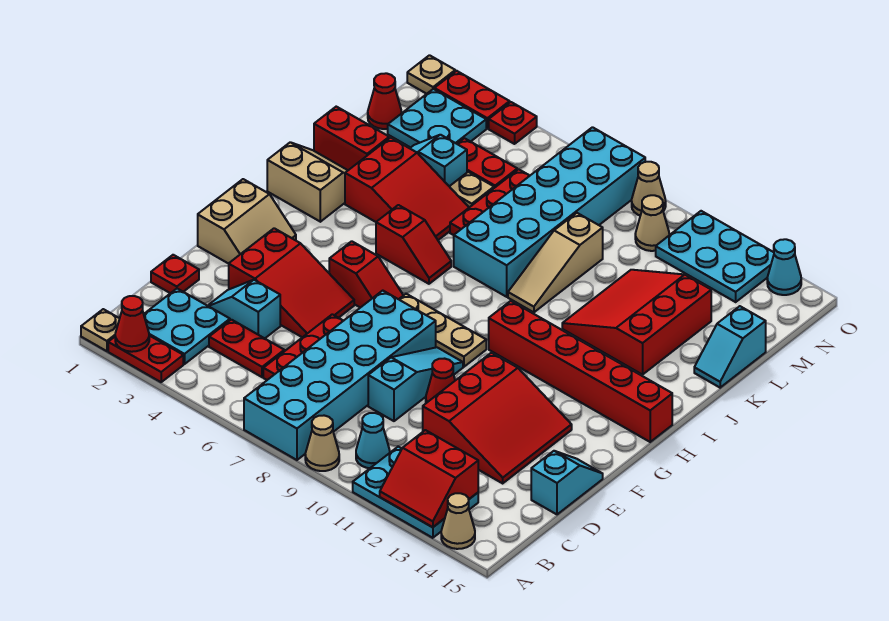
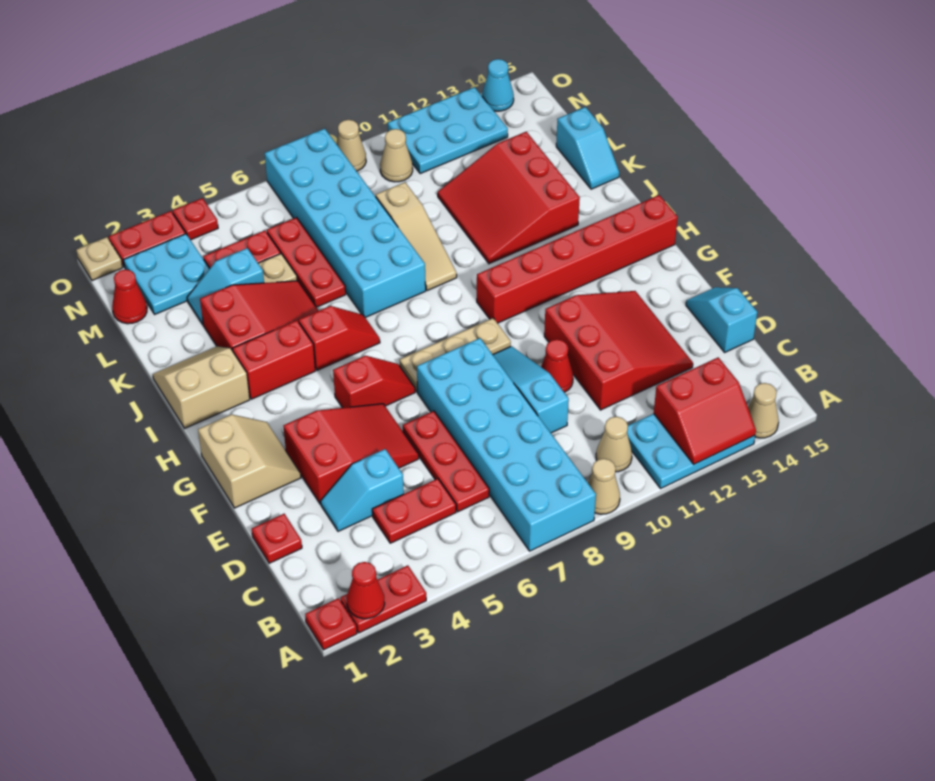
tan 1x1 plate [81,309,120,351] -> red 1x1 plate [305,598,357,650]
cyan 2x2 plate [144,289,230,364] -> none
cyan 1x1 cone [356,413,390,468] -> tan 1x1 cone [596,417,632,472]
red 1x2 brick [314,107,389,170] -> red 1x2 brick moved to [233,320,315,399]

